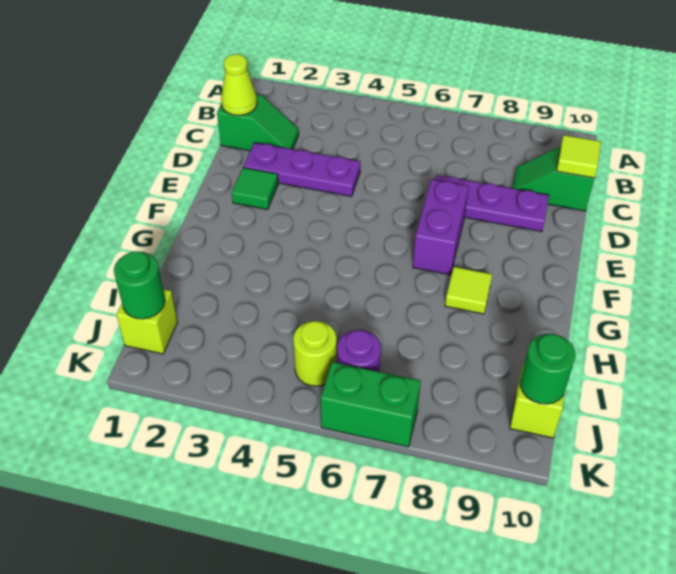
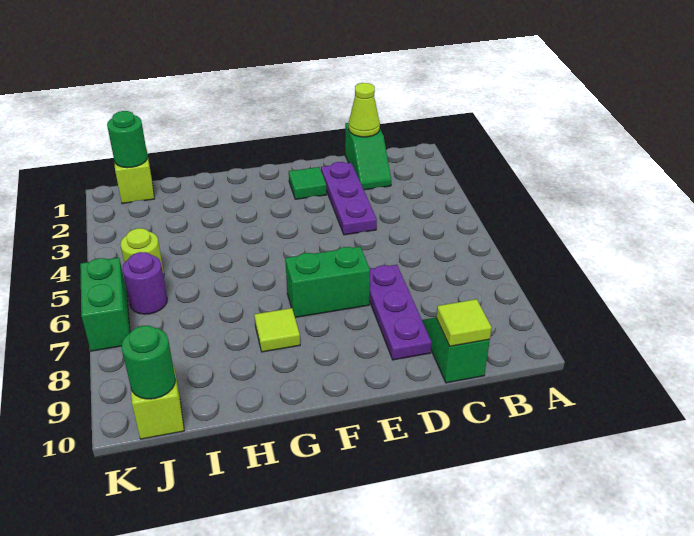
purple 1x2 brick [413,179,469,275] -> green 1x2 brick [285,247,370,318]

